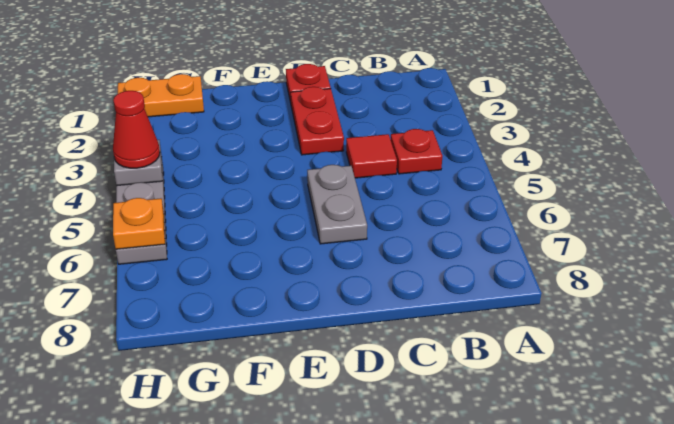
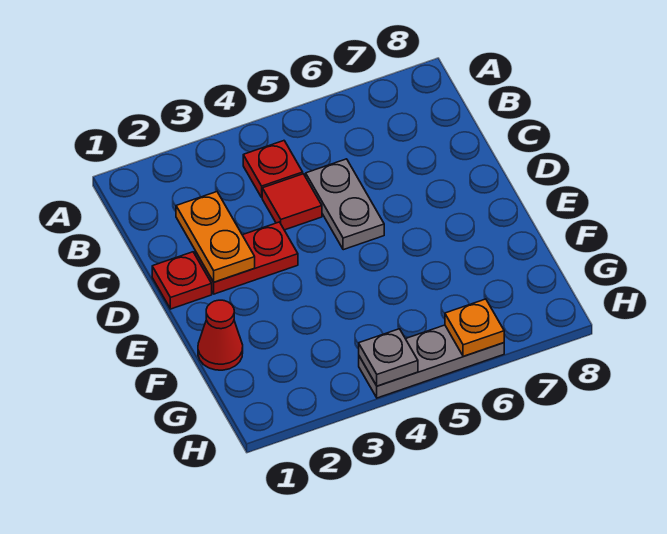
grey 1x2 plate [307,165,367,244] -> grey 1x2 plate turned to [306,159,384,250]
orange 1x2 plate [118,74,204,117] -> orange 1x2 plate moved to [176,192,255,282]
red 1x1 cone [113,91,160,168] -> red 1x1 cone moved to [198,300,243,370]

